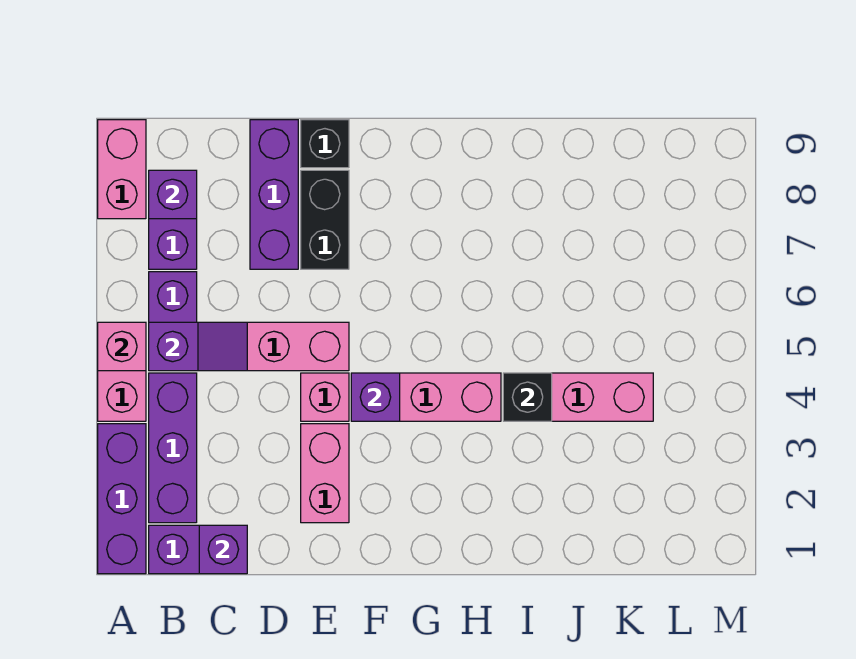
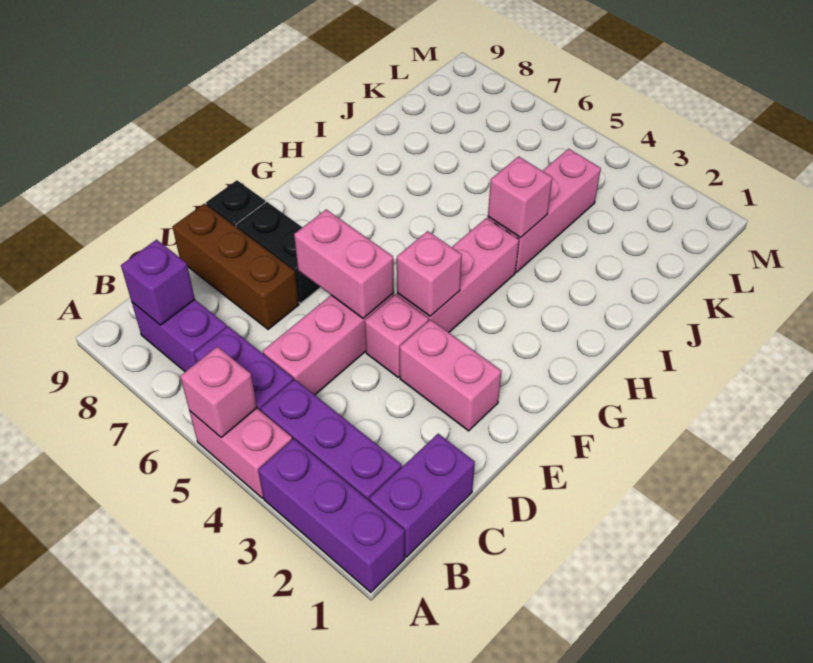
pink 1x2 brick [98,120,146,219] -> pink 1x2 brick moved to [294,209,394,318]
purple 1x2 slope [149,322,247,371] -> none
purple 1x1 brick [199,525,247,574] -> none
purple 1x3 brick [250,120,298,269] -> brown 1x3 brick [173,204,299,329]
purple 1x1 brick [351,373,400,421] -> pink 1x1 brick [397,231,462,316]
black 1x1 brick [503,373,552,421] -> pink 1x1 brick [488,156,552,238]

